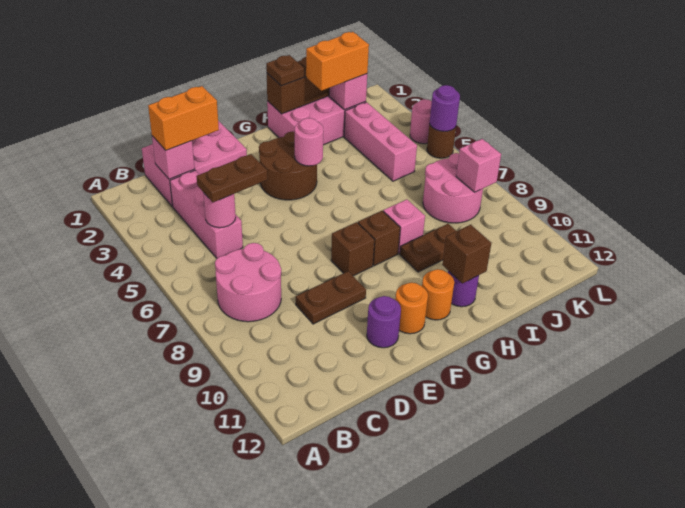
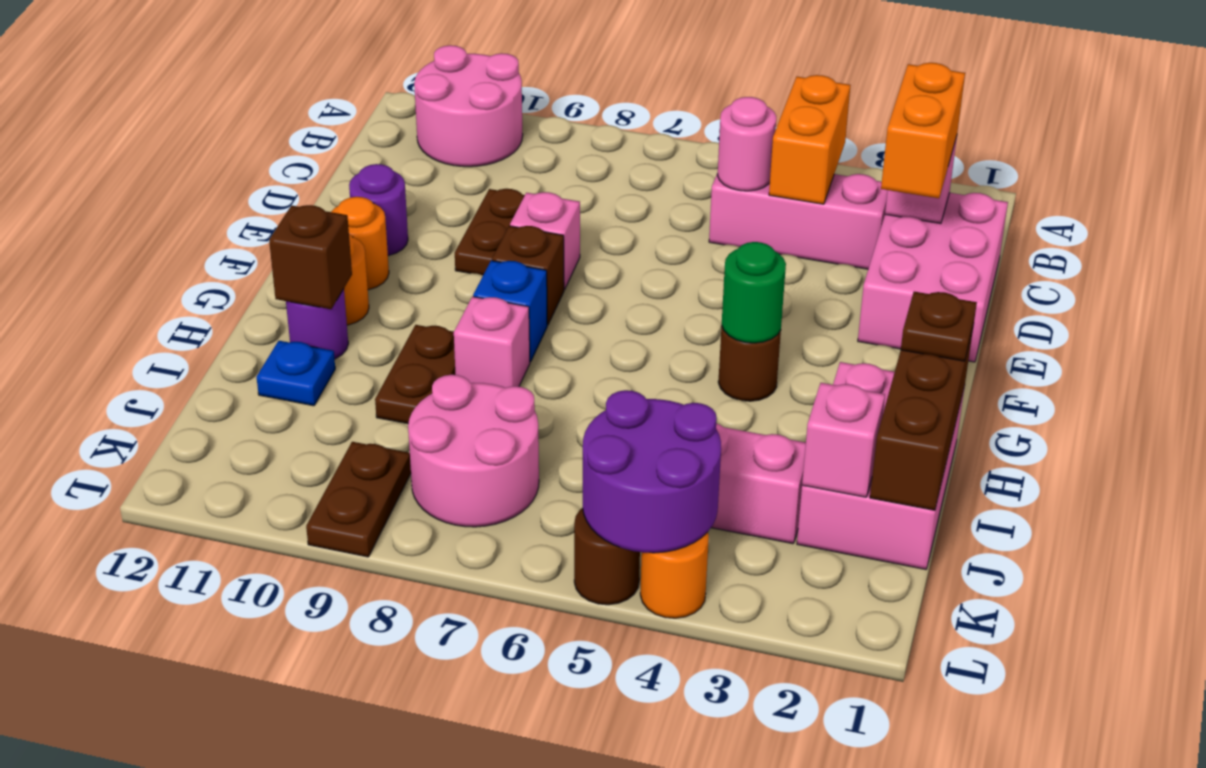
pink 2x2 round brick [215,243,281,322] -> pink 2x2 round brick moved to [414,45,523,167]
brown 1x2 plate [196,154,268,202] -> brown 1x2 plate moved to [306,442,411,557]
brown 2x2 round brick [259,132,317,200] -> brown 1x1 round brick [718,326,781,401]
pink 1x1 round brick [295,118,323,166] -> green 1x1 round brick [722,242,786,343]
brown 1x1 brick [358,211,400,266] -> blue 1x1 brick [473,261,547,362]
orange 1x2 brick [306,32,369,91] -> orange 1x2 brick moved to [769,75,851,204]
none -> blue 1x1 plate [257,341,335,406]
pink 1x1 brick [456,139,501,192] -> pink 1x1 brick moved to [510,192,580,290]
pink 1x1 round brick [410,99,432,144] -> orange 1x1 round brick [640,532,709,618]
purple 1x1 round brick [430,85,460,131] -> purple 2x2 round brick [583,390,721,553]

